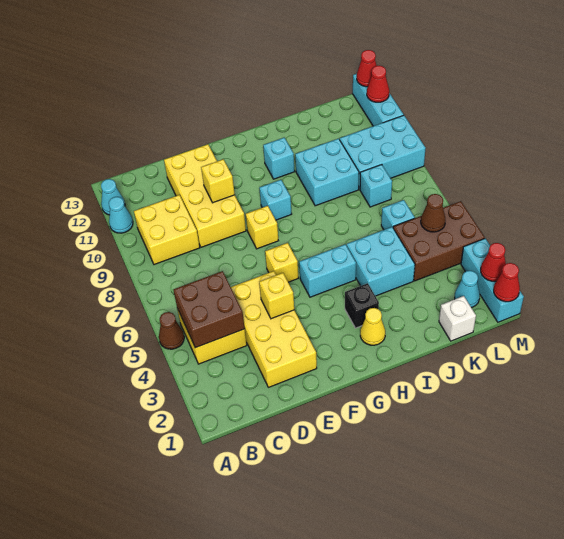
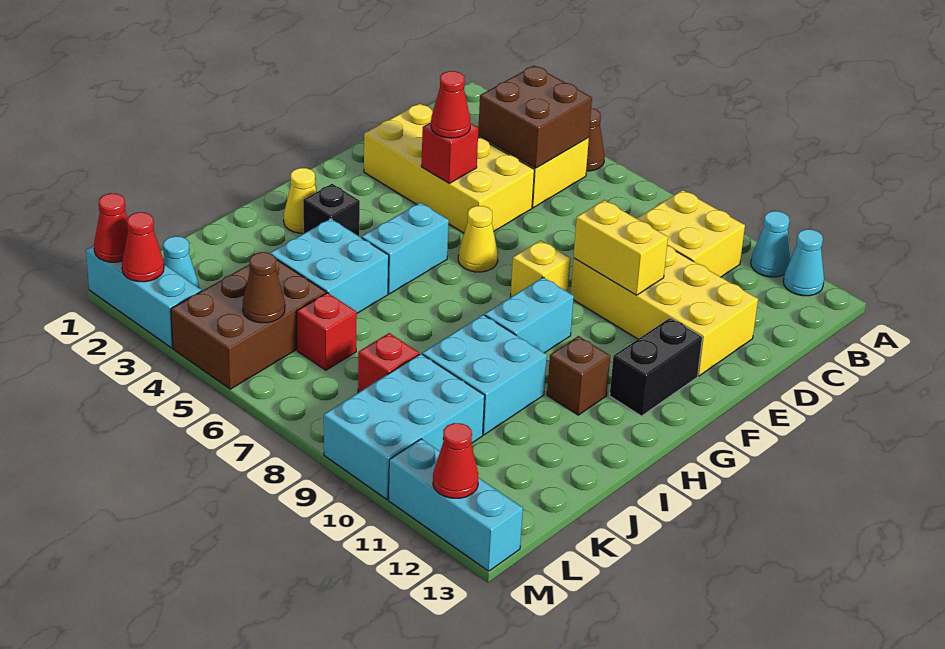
yellow 1x1 brick [259,273,294,319] -> red 1x1 brick [421,122,478,183]
yellow 1x1 brick [201,159,235,203] -> yellow 1x2 brick [574,200,668,295]
yellow 1x1 brick [265,243,298,282] -> yellow 1x1 cone [458,206,498,272]
none -> black 1x2 brick [610,318,702,416]
cyan 1x1 brick [259,180,292,220] -> cyan 1x2 brick [485,277,574,353]
cyan 1x1 brick [263,138,295,179] -> brown 1x1 brick [547,336,610,415]
white 1x1 brick [439,296,476,341] -> none
cyan 1x1 brick [381,200,415,230] -> red 1x1 brick [297,293,357,370]
cyan 1x1 brick [360,165,392,207] -> red 1x1 brick [358,333,419,393]
red 1x1 cone [357,50,377,87] -> red 1x1 cone moved to [431,71,470,138]

